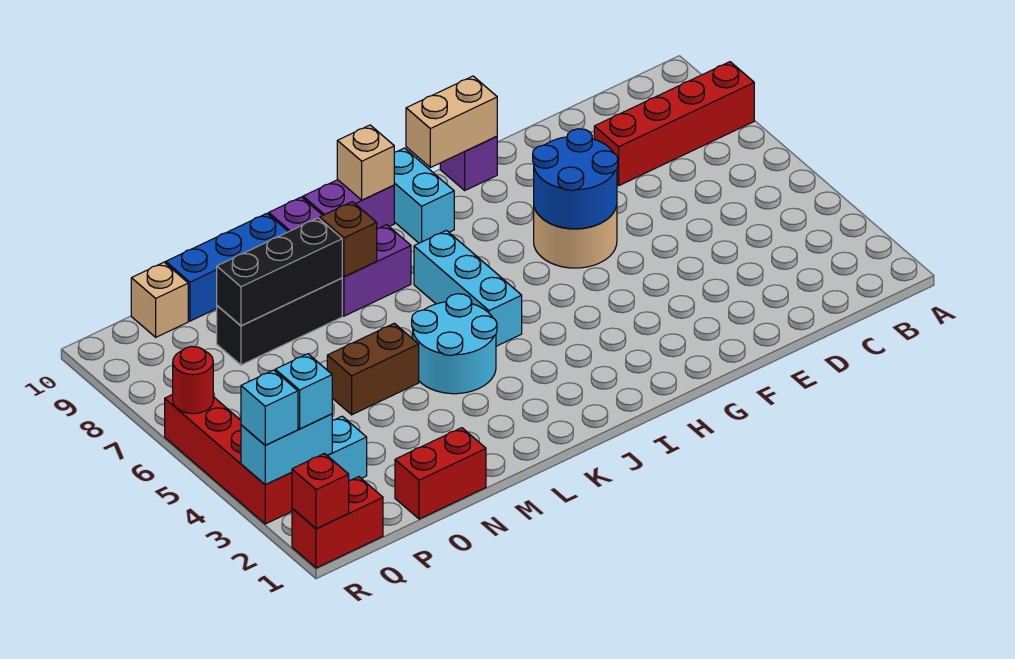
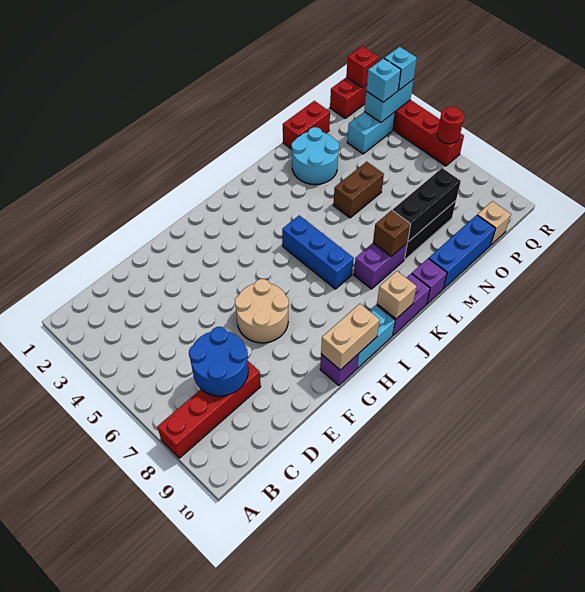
blue 2x2 round brick [533,129,618,229] -> blue 2x2 round brick moved to [189,327,248,396]
cyan 1x2 brick [394,148,454,243] -> cyan 1x2 brick turned to [357,305,395,368]
cyan 1x3 brick [414,230,522,346] -> blue 1x3 brick [282,215,354,289]
cyan 2x2 round brick [412,294,497,394] -> cyan 2x2 round brick moved to [292,127,339,185]

